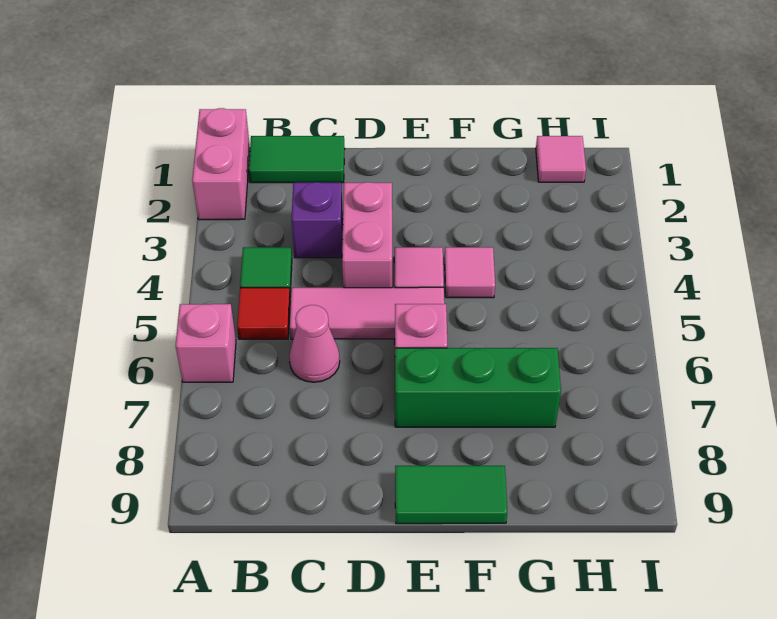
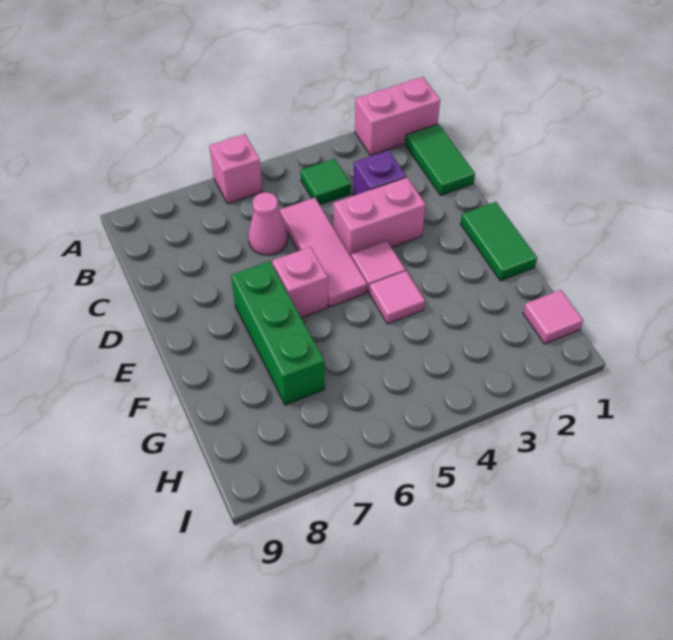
red 1x1 tile [237,288,290,339] -> none
green 1x2 tile [395,466,507,524] -> green 1x2 tile moved to [461,202,537,281]

